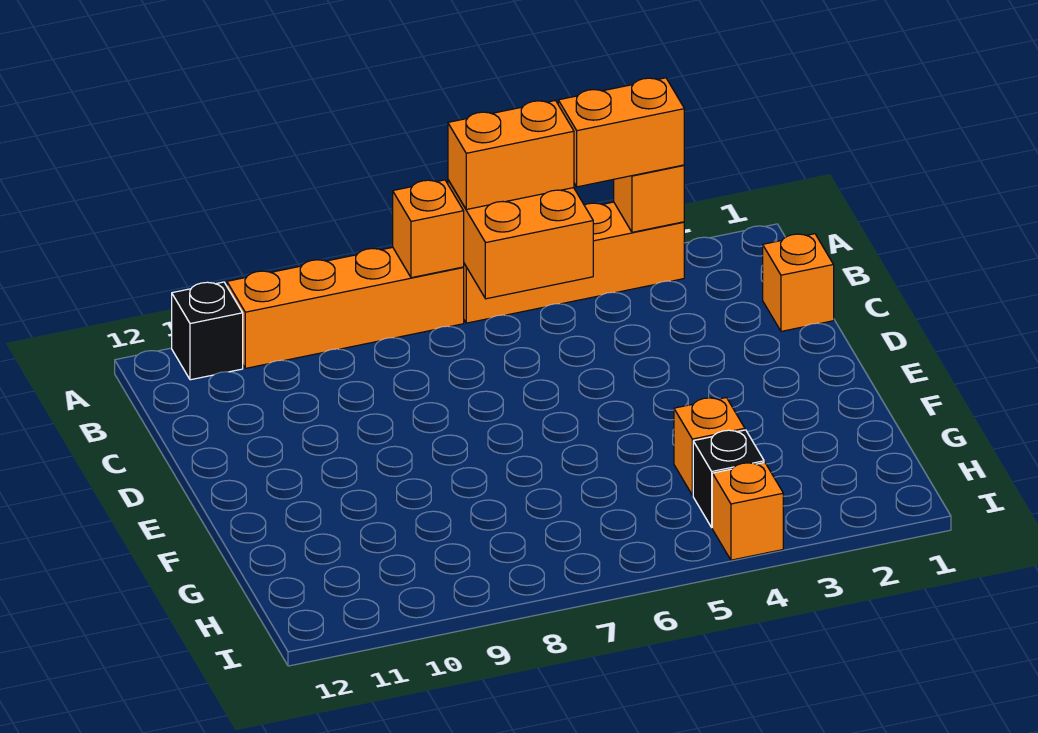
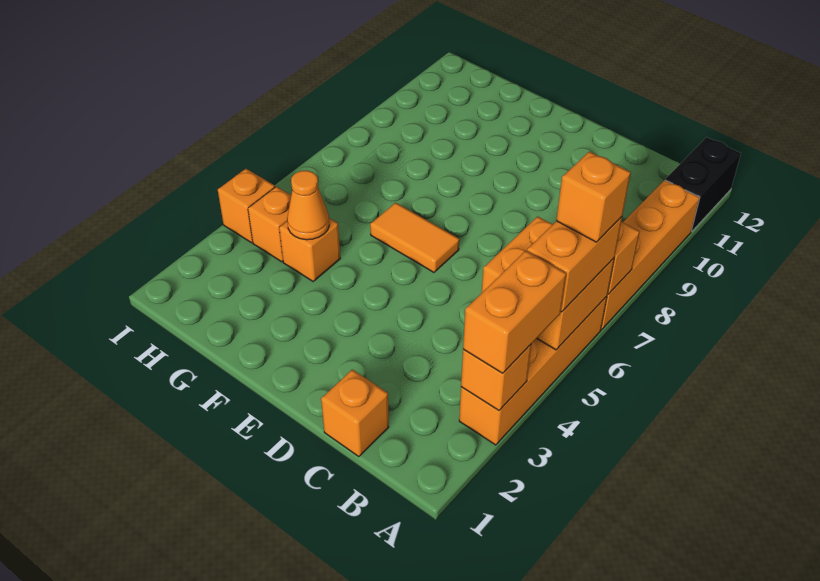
none -> orange 1x1 brick [556,152,631,242]
black 1x1 brick [172,282,243,380] -> black 1x2 brick [665,137,741,232]
none -> orange 1x2 tile [370,203,459,272]
none -> orange 1x1 cone [287,170,329,240]
black 1x1 brick [693,430,764,527] -> orange 1x1 brick [248,187,291,262]

